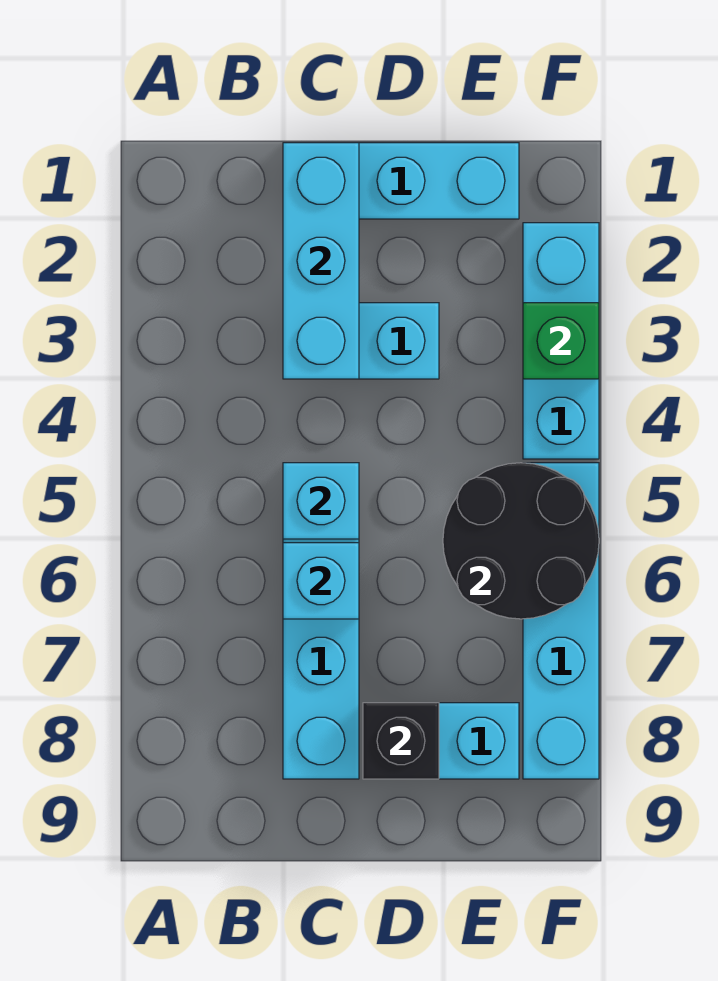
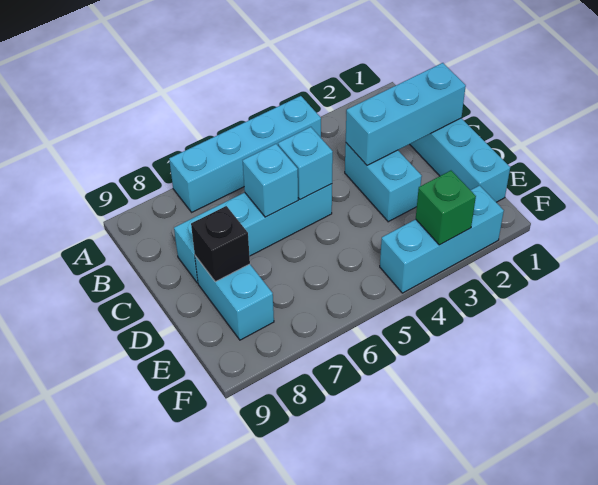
black 2x2 round brick [443,463,599,619] -> none
cyan 1x4 brick [523,463,599,779] -> cyan 1x4 brick moved to [169,96,321,212]

